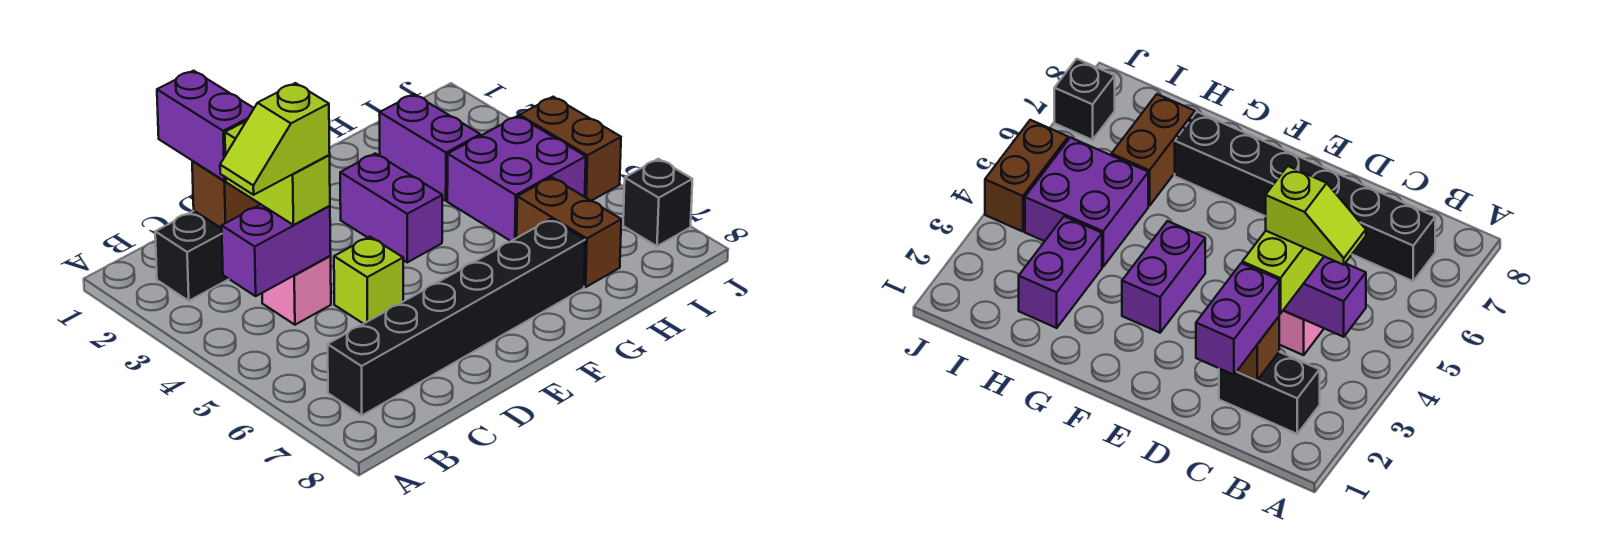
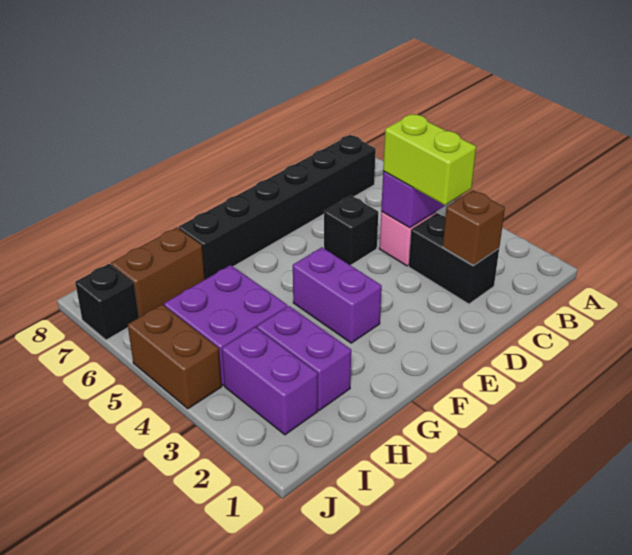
black 1x2 brick [155,211,229,301] -> black 1x2 brick turned to [409,213,499,304]
lime 1x2 slope [220,83,330,195] -> none
purple 1x2 brick [157,71,254,181] -> purple 1x2 brick moved to [222,327,318,435]
lime 1x1 brick [334,237,403,324] -> black 1x1 brick [324,196,378,265]
brown 1x2 brick [517,177,621,287] -> brown 1x2 brick turned to [111,228,205,317]

